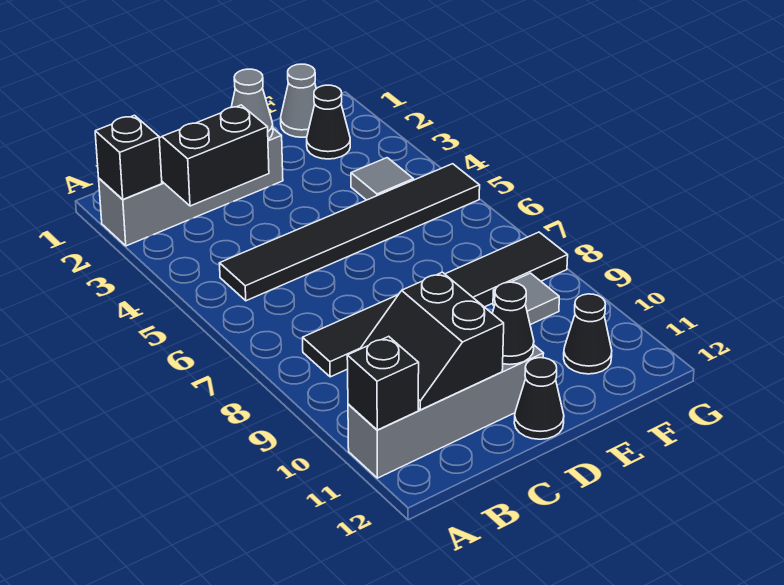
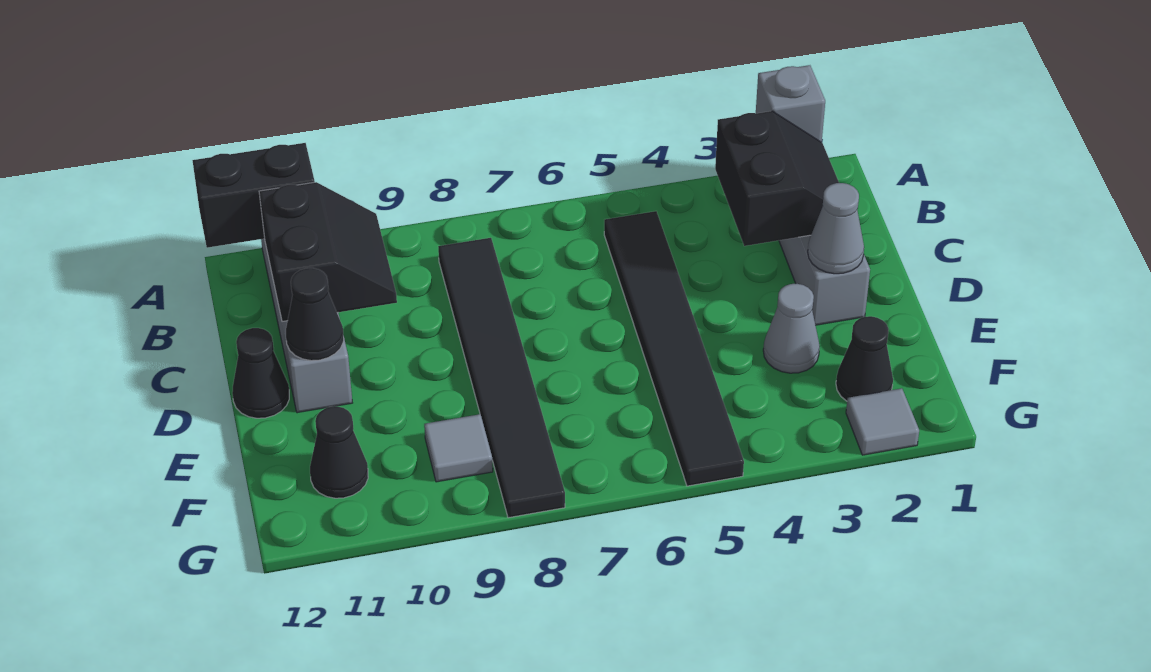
black 1x1 brick [95,115,162,199] -> grey 1x1 brick [756,65,825,142]
black 1x1 brick [347,336,419,430] -> black 1x2 brick [192,143,315,248]
black 2x2 slope [360,272,504,410] -> black 2x2 slope turned to [259,182,397,321]
grey 1x1 cone [281,64,316,137] -> grey 1x1 cone moved to [763,284,820,373]
grey 1x1 tile [351,158,414,200] -> grey 1x1 tile moved to [846,388,919,455]

